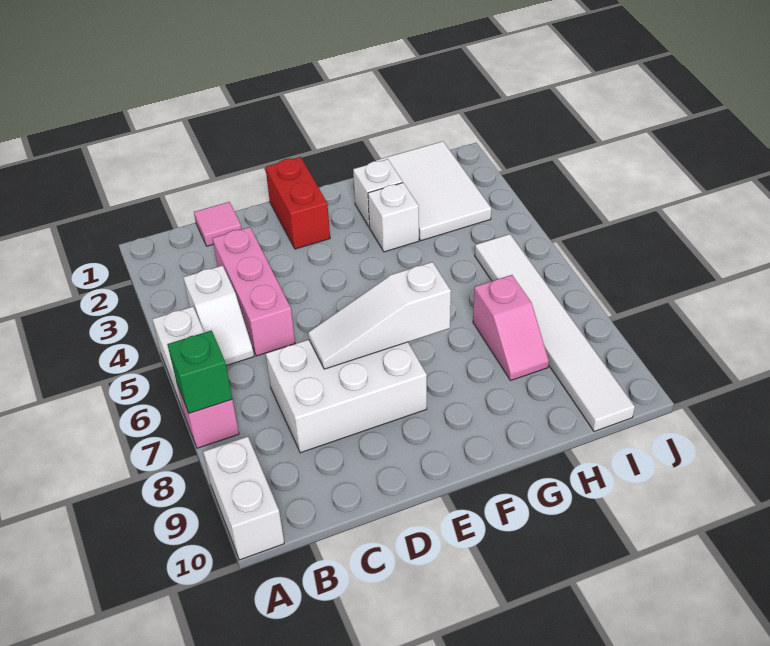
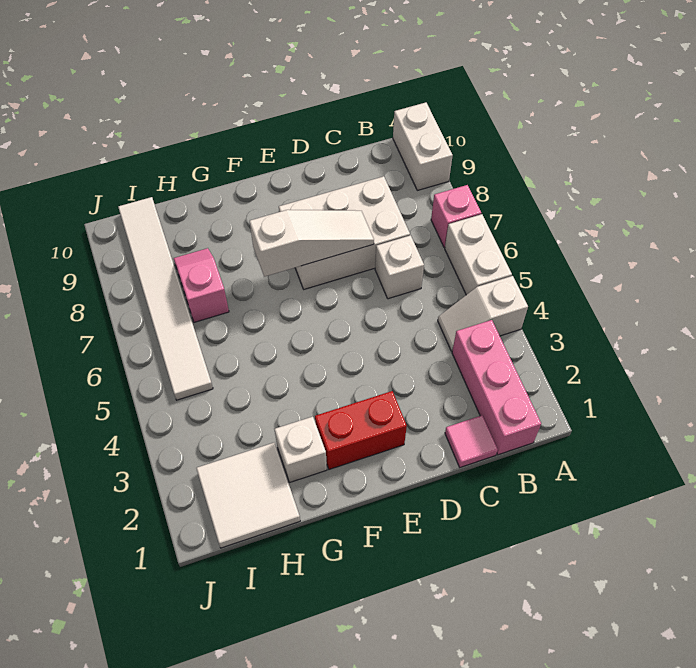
green 1x1 brick [167,330,232,413] -> none
white 1x2 slope [183,265,254,366] -> white 1x2 slope turned to [438,276,528,351]
pink 1x3 brick [212,227,295,356] -> pink 1x3 brick moved to [452,320,541,455]
red 1x2 brick [265,157,330,249] -> red 1x2 brick turned to [315,391,407,469]
white 1x1 brick [368,183,419,252] -> white 1x1 brick moved to [375,235,424,299]
white 2x3 tile [376,141,491,241] -> white 2x2 tile [196,443,300,548]

